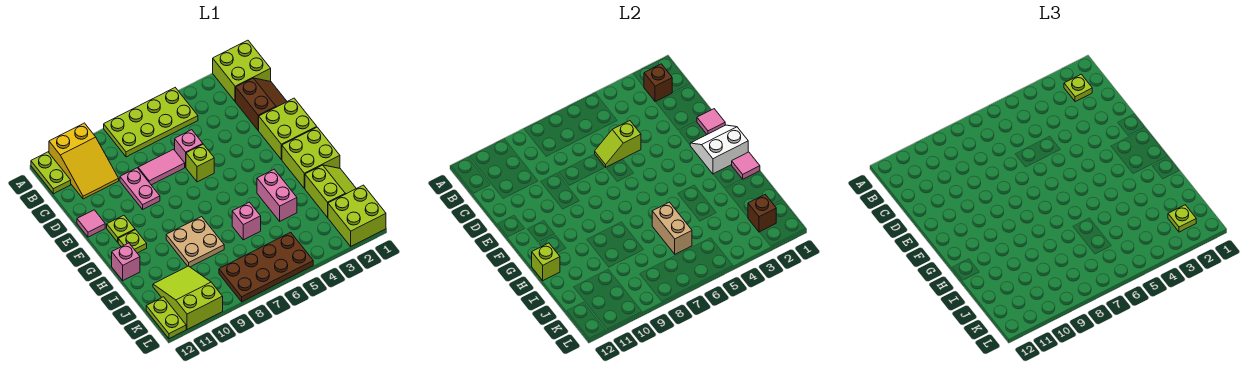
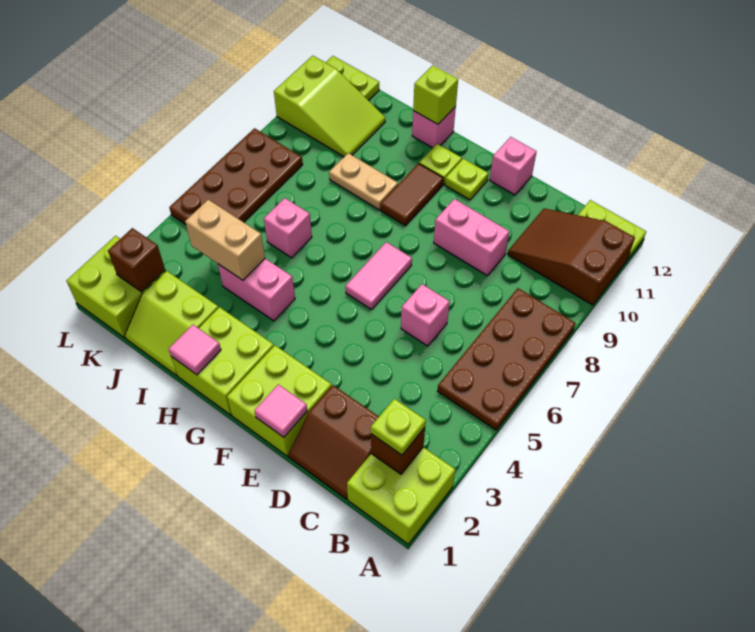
lime 2x4 plate [104,88,198,157] -> brown 2x4 plate [438,288,576,430]
yellow 2x3 slope [49,123,119,199] -> brown 2x3 slope [508,208,635,305]
lime 1x2 slope [595,121,641,167] -> none
pink 1x2 tile [138,149,185,185] -> pink 1x2 tile moved to [345,242,412,310]
pink 1x2 plate [120,168,160,209] -> pink 1x2 brick [434,199,509,275]
lime 1x1 brick [186,144,214,182] -> none
pink 1x1 tile [77,210,105,237] -> pink 1x1 brick [490,137,537,195]
white 2x2 slope [690,125,748,174] -> none
none -> brown 1x2 tile [381,163,443,226]
tan 2x2 plate [166,217,224,267] -> tan 1x2 plate [329,153,398,210]
tan 1x2 brick [652,202,692,254] -> tan 1x2 brick moved to [185,200,265,280]
lime 1x1 plate [1168,205,1196,232] -> none

